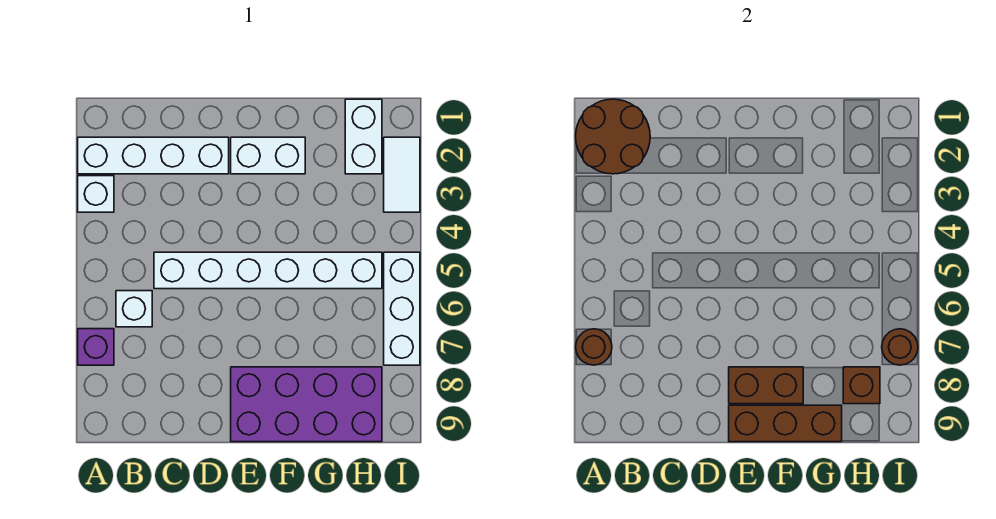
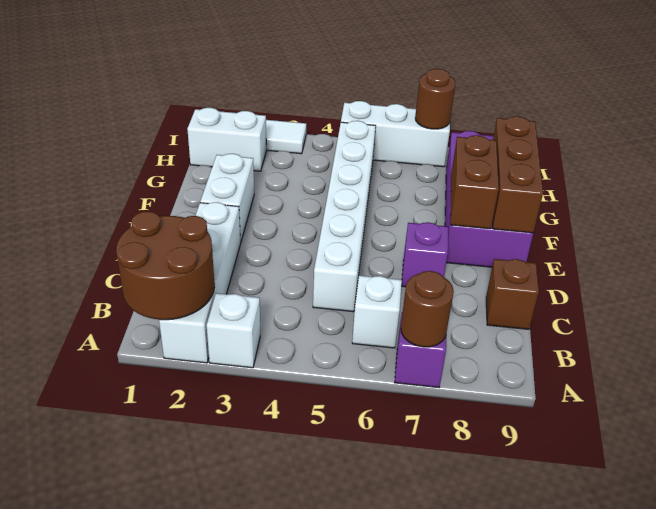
none -> purple 1x1 brick [402,222,448,287]
brown 1x1 brick [843,367,880,404] -> brown 1x1 brick moved to [486,259,539,329]

